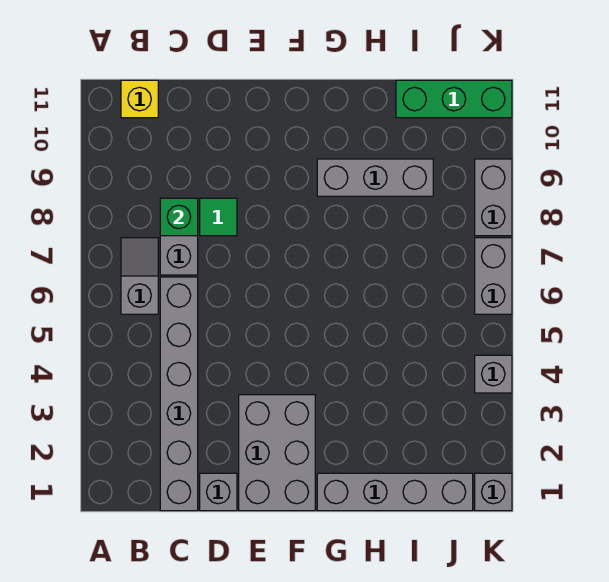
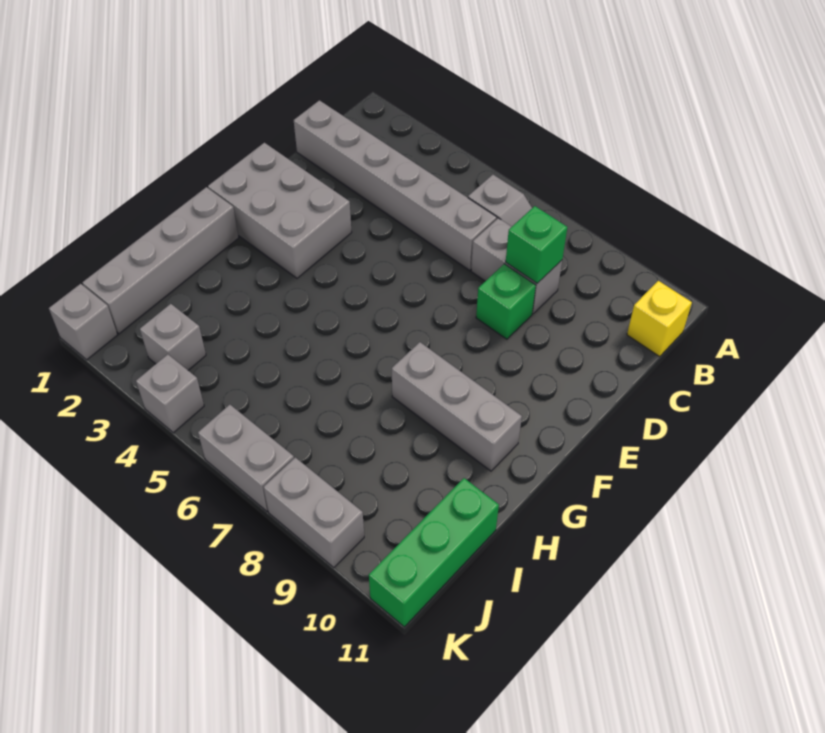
grey 1x1 brick [200,473,237,511] -> grey 1x1 brick moved to [140,304,206,370]
green 1x1 tile [200,198,237,236] -> green 1x1 brick [476,264,536,339]
grey 1x3 brick [317,159,433,196] -> grey 1x3 brick turned to [392,342,522,471]

